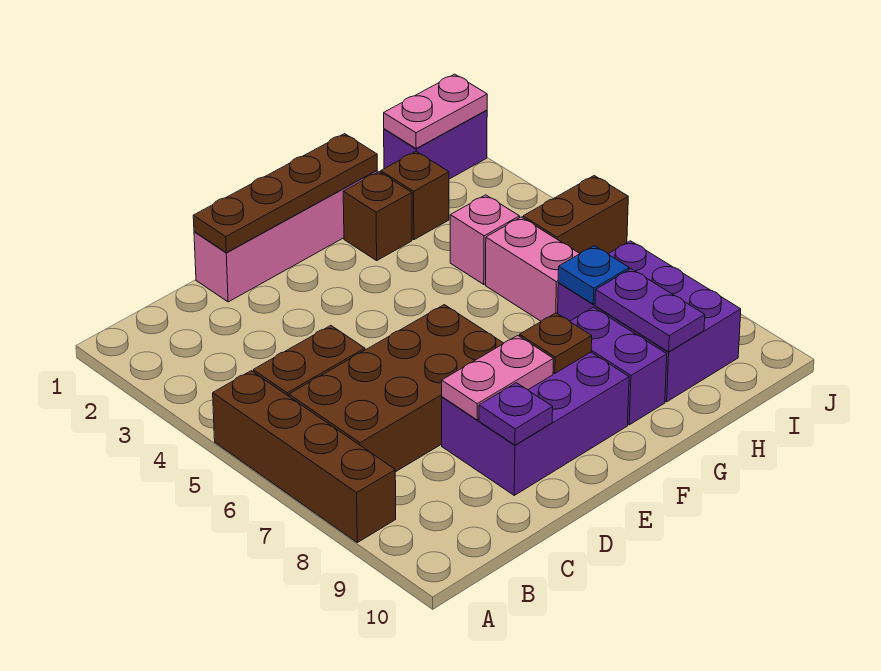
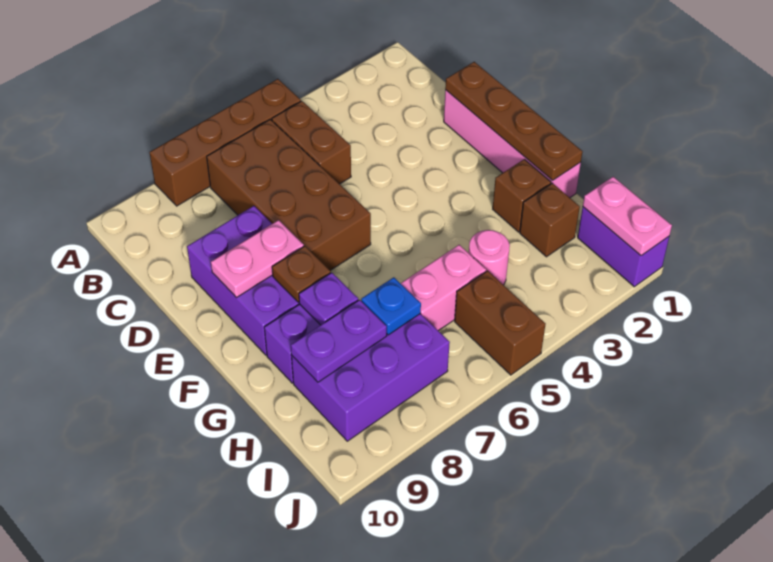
pink 1x2 plate [442,335,553,420] -> pink 1x2 plate turned to [211,220,304,298]
purple 1x1 plate [479,383,553,445] -> purple 1x1 plate moved to [299,273,358,325]
pink 1x1 brick [450,195,520,284] -> pink 1x1 round brick [469,230,510,285]

